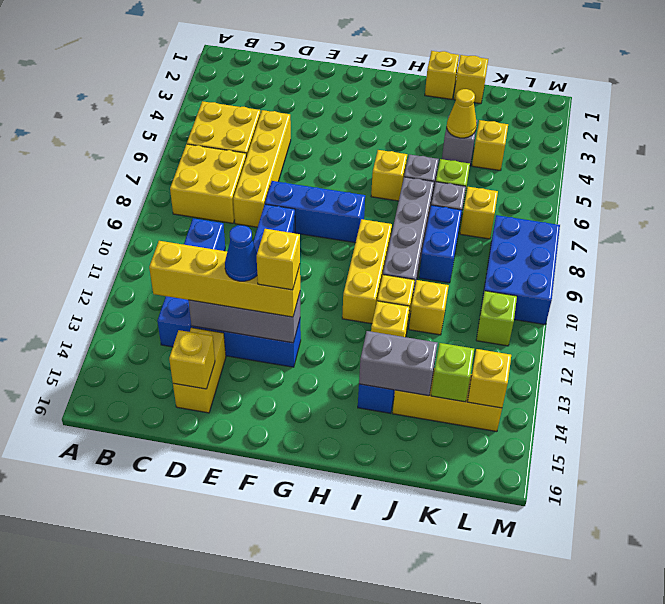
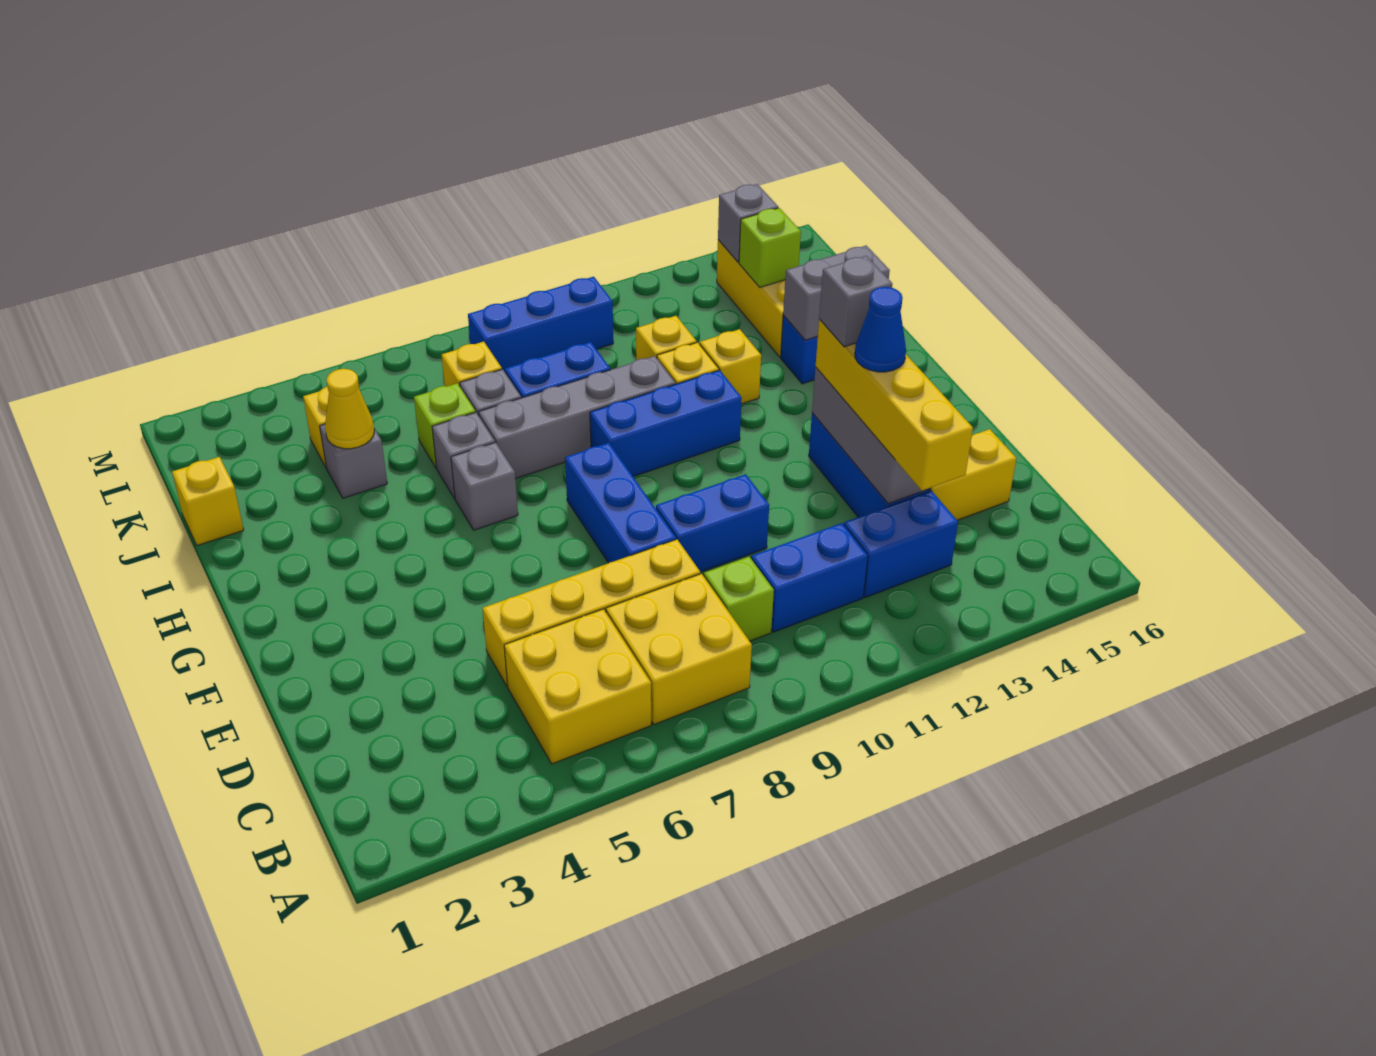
yellow 1x1 brick [169,330,215,389] -> none
yellow 1x1 brick [257,229,300,290] -> grey 1x1 brick [819,256,892,347]
yellow 1x1 brick [371,150,407,201] -> grey 1x1 brick [451,442,518,530]
yellow 1x3 brick [342,219,392,324] -> blue 1x3 brick [590,370,742,476]
yellow 1x1 brick [425,51,459,99] -> none
grey 1x2 brick [359,331,438,396] -> grey 1x2 brick turned to [783,246,890,340]
blue 2x3 brick [482,215,560,325] -> blue 1x3 brick [468,277,613,372]
lime 1x1 brick [476,291,517,346] -> lime 1x1 brick moved to [704,557,774,641]
yellow 1x1 brick [468,349,511,408] -> grey 1x1 brick [718,184,778,262]

